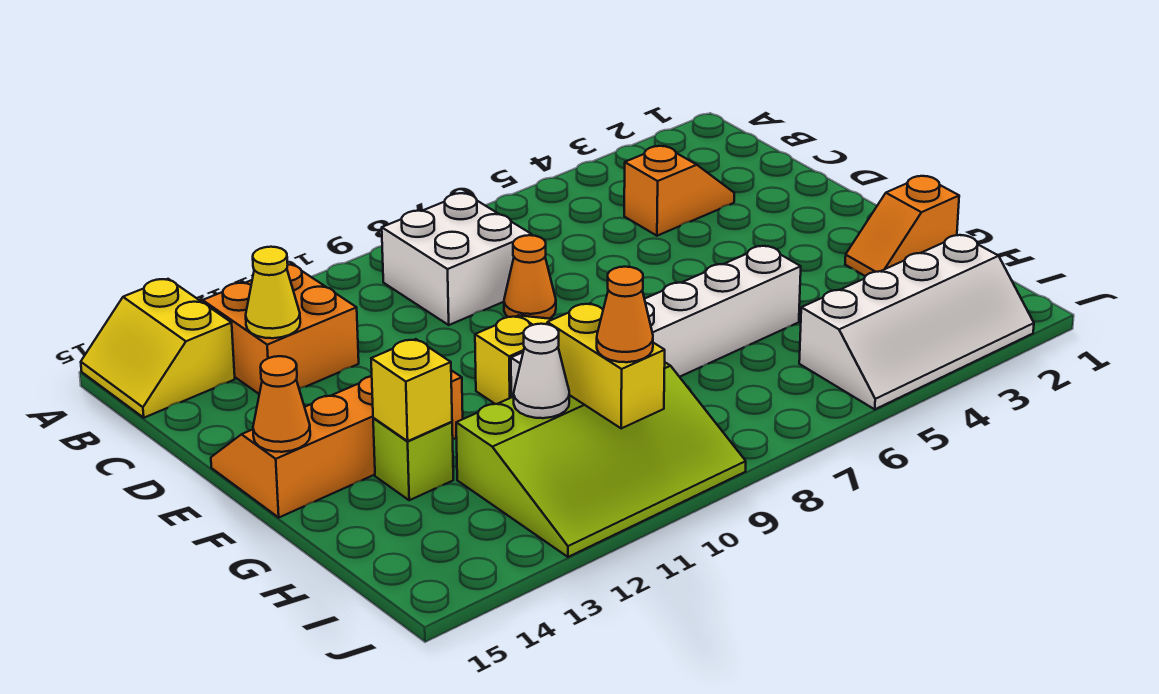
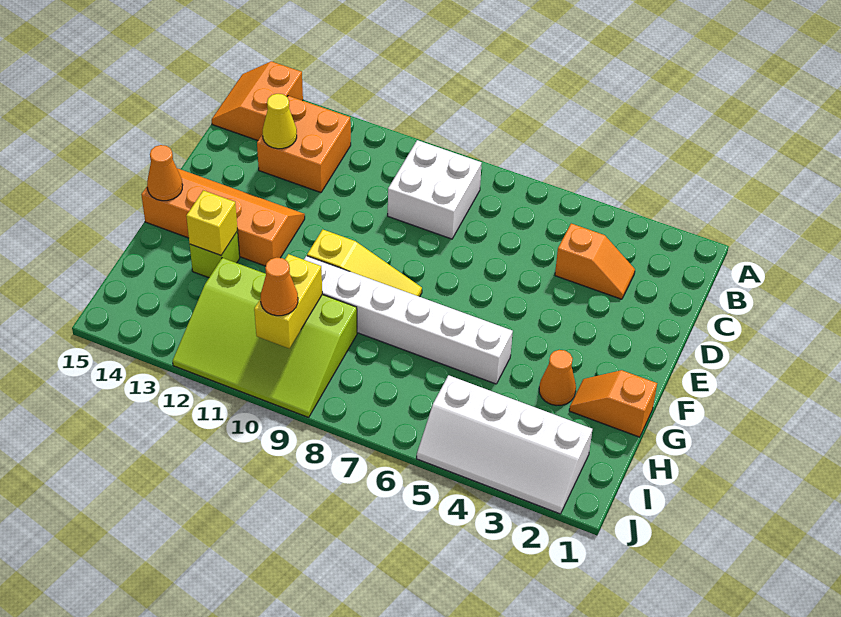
yellow 2x2 slope [81,279,235,418] -> orange 2x2 slope [212,61,303,141]
orange 1x1 cone [504,235,556,319] -> orange 1x1 cone moved to [539,350,576,406]
white 1x1 cone [514,324,569,418] -> none

